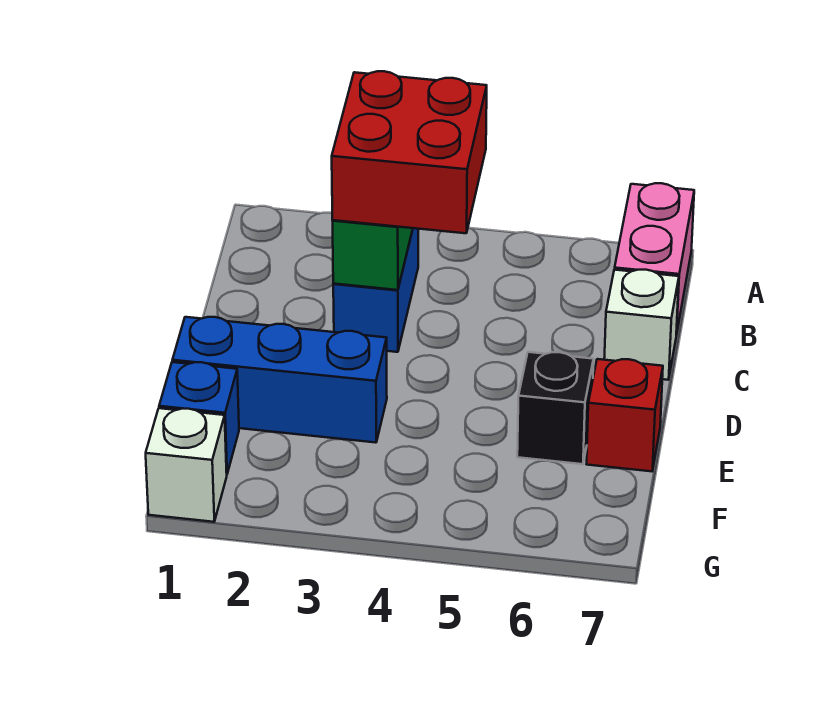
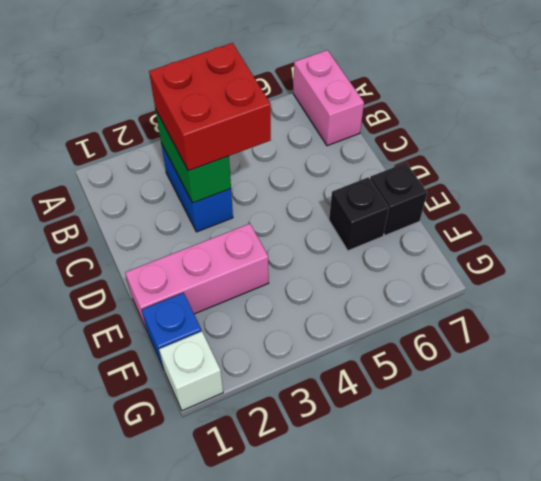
white 1x1 brick [604,270,679,380] -> none
blue 1x3 brick [172,317,387,443] -> pink 1x3 brick [125,224,269,333]
red 1x1 brick [587,359,663,471] -> black 1x1 brick [370,163,427,236]

